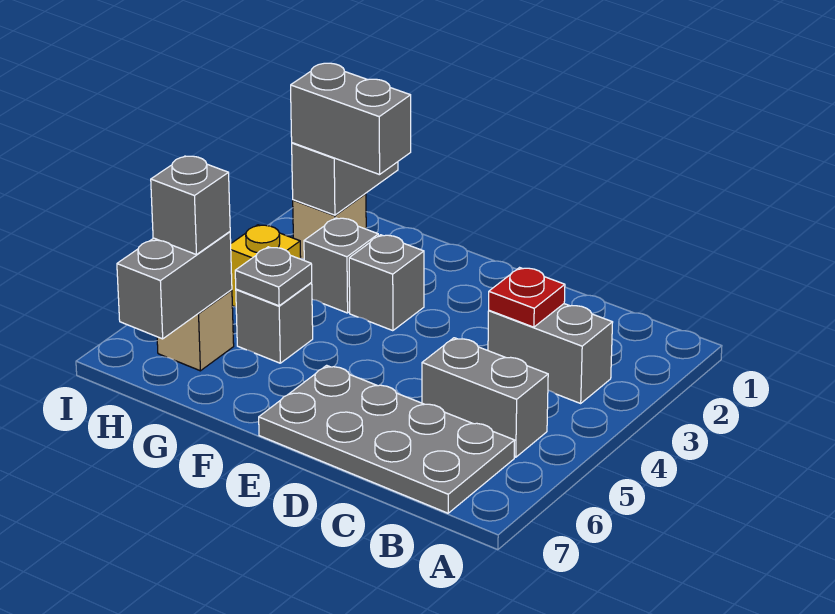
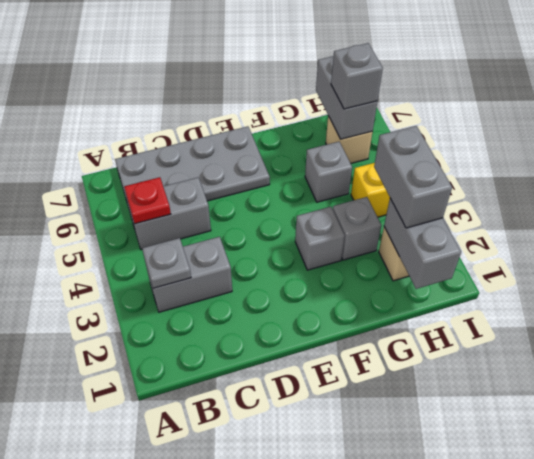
red 1x1 plate [489,268,565,327] -> red 1x1 plate moved to [124,177,171,224]
grey 1x2 brick [291,63,411,175] -> grey 1x2 brick turned to [374,126,452,228]
grey 1x1 plate [235,247,312,306] -> grey 1x1 plate moved to [142,238,191,288]

